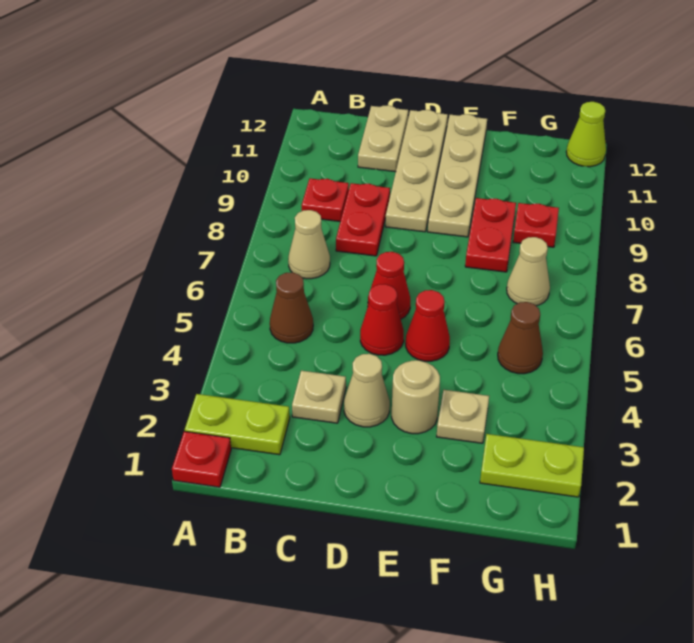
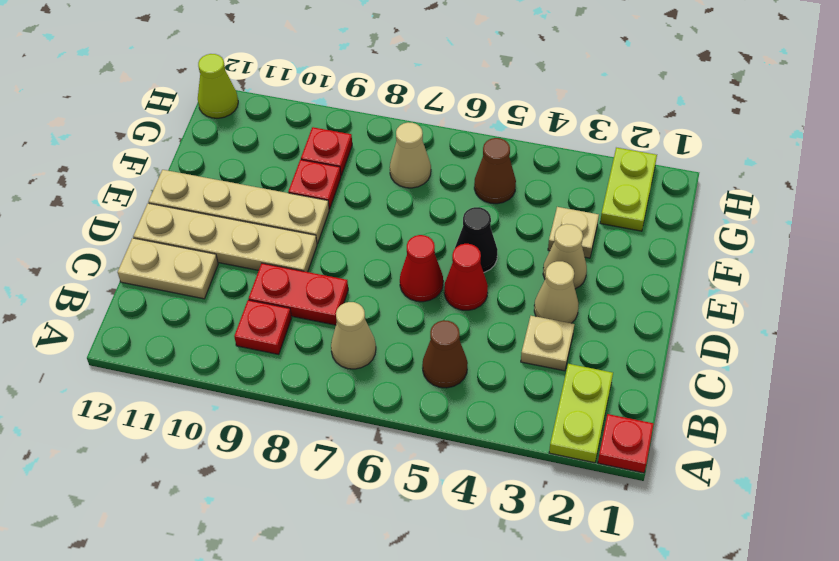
tan 1x1 round brick [392,360,440,434] -> tan 1x1 cone [543,224,587,289]
red 1x1 cone [406,290,450,361] -> black 1x1 cone [455,207,498,272]
red 1x2 plate [465,198,516,272] -> red 1x1 plate [288,160,341,209]

